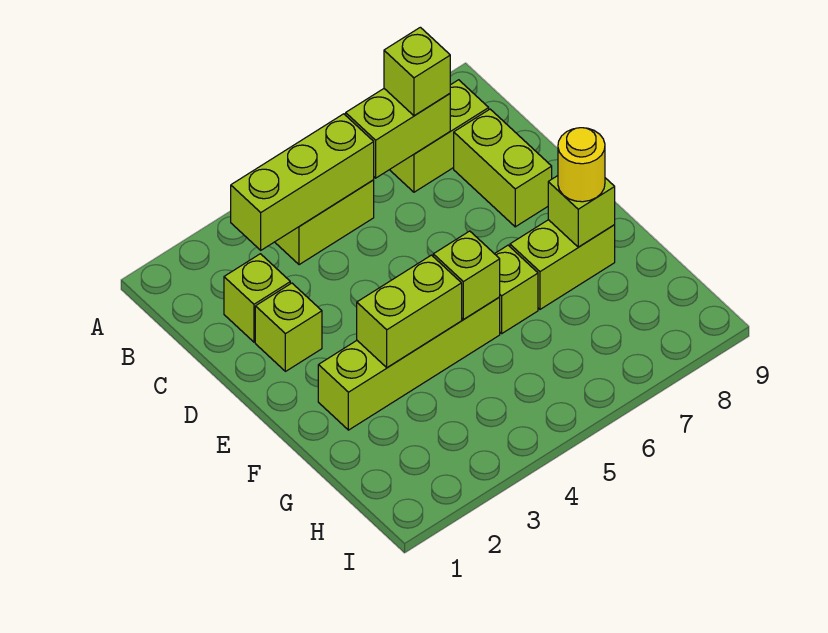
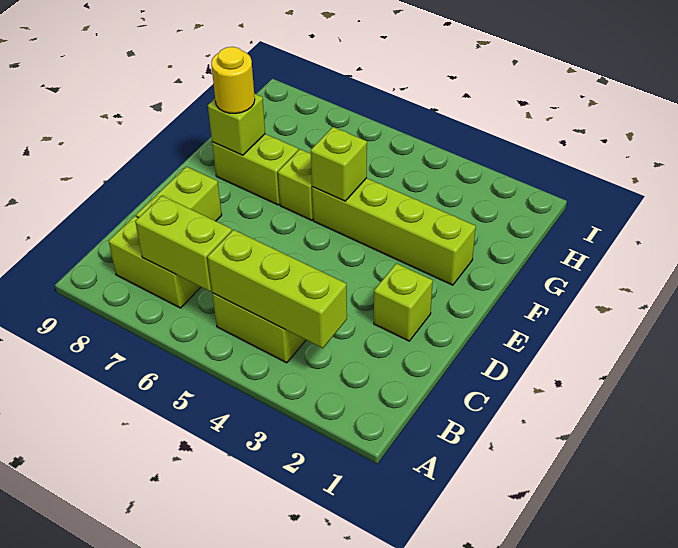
lime 1x1 brick [384,27,450,116] -> none
lime 1x1 brick [224,254,290,342] -> none
lime 1x2 brick [357,255,462,368] -> none

